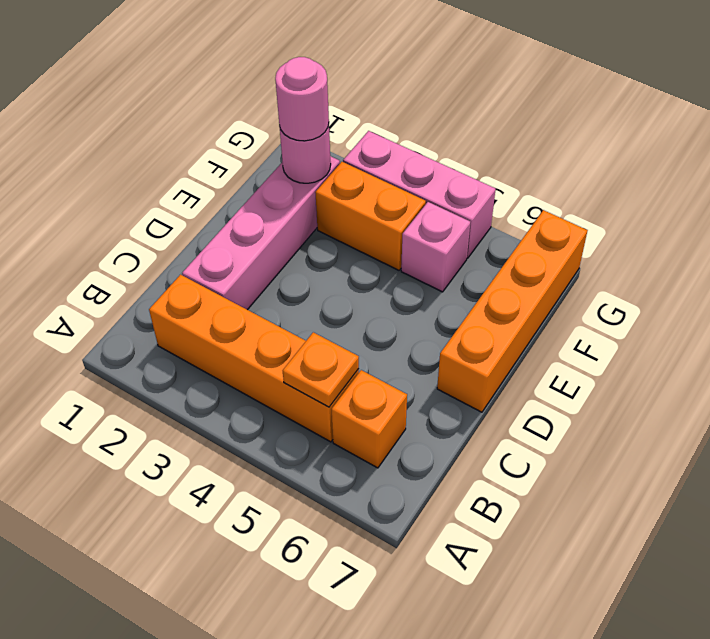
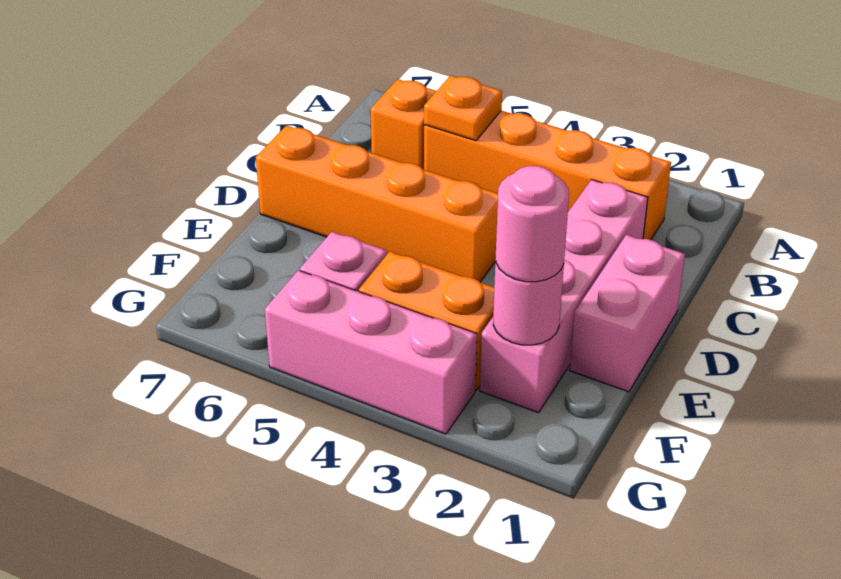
none -> pink 1x2 brick [570,235,685,392]
orange 1x4 brick [437,210,588,412] -> orange 1x4 brick turned to [256,126,498,282]

